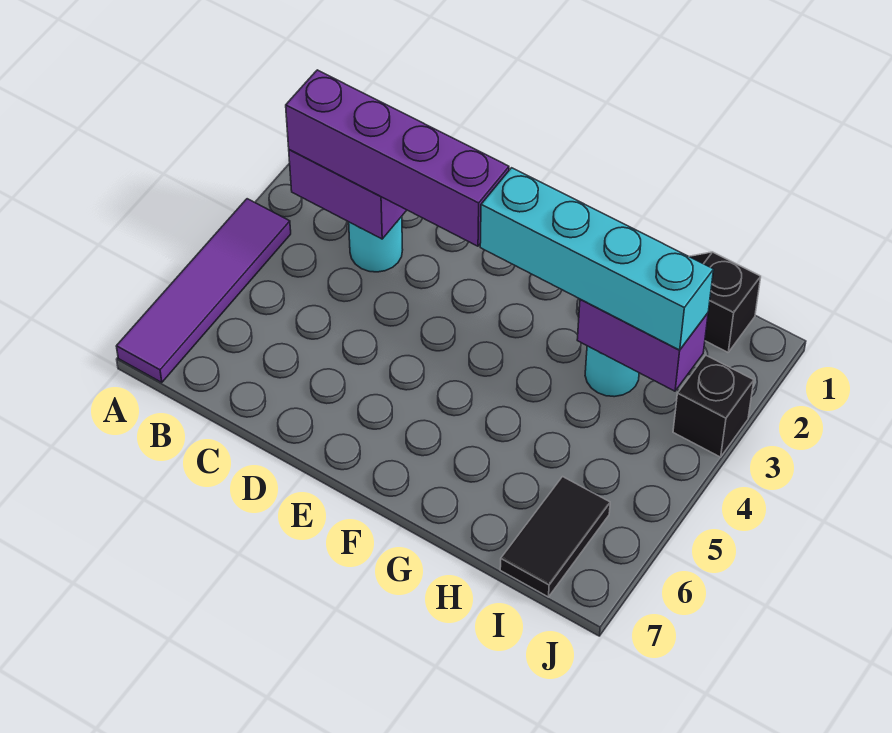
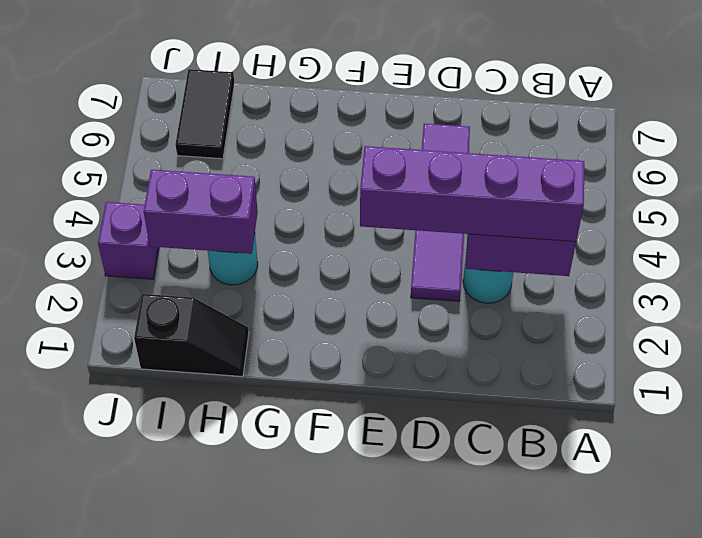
purple 1x4 tile [116,199,291,382] -> purple 1x4 tile moved to [411,123,470,301]
cyan 1x4 brick [480,168,714,350] -> none
black 1x1 brick [673,355,754,457] -> purple 1x1 brick [98,202,159,279]

